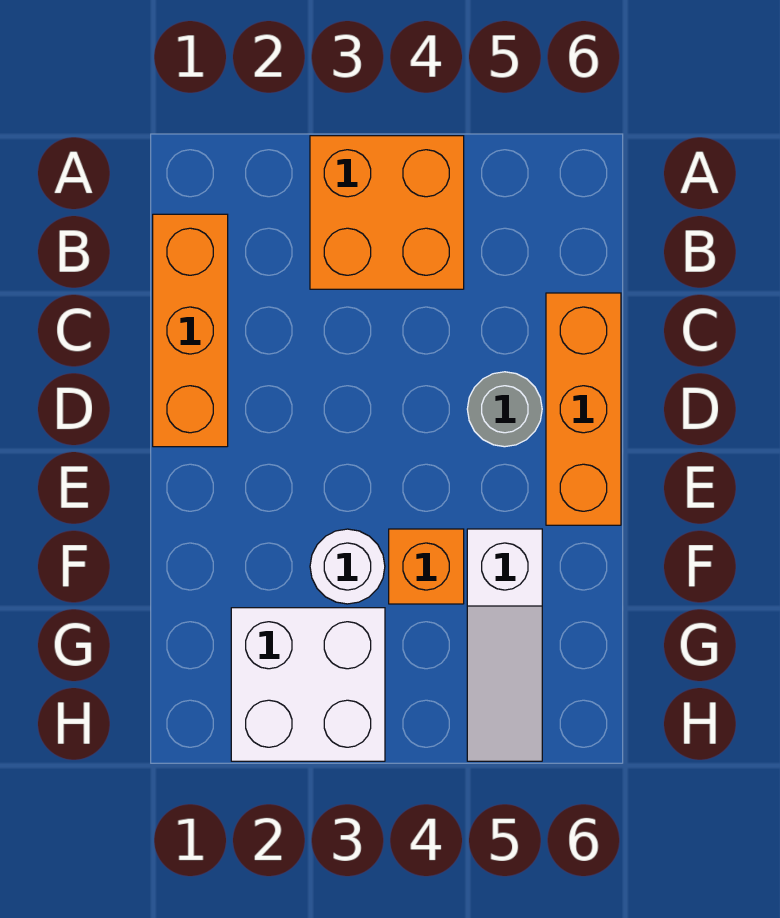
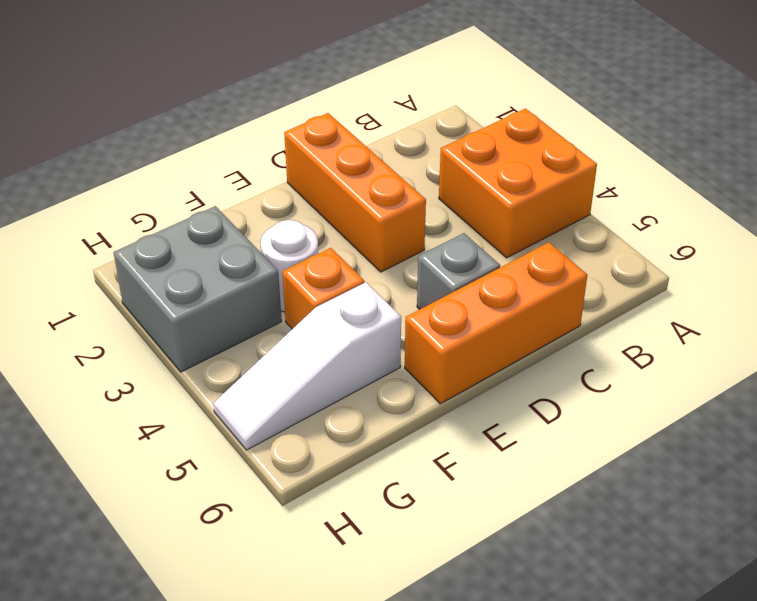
orange 1x3 brick [153,214,228,447] -> orange 1x3 brick turned to [284,113,426,272]
grey 1x1 round brick [467,372,542,447] -> grey 1x1 brick [417,233,500,310]
white 2x2 brick [231,608,385,761] -> grey 2x2 brick [114,206,282,372]

